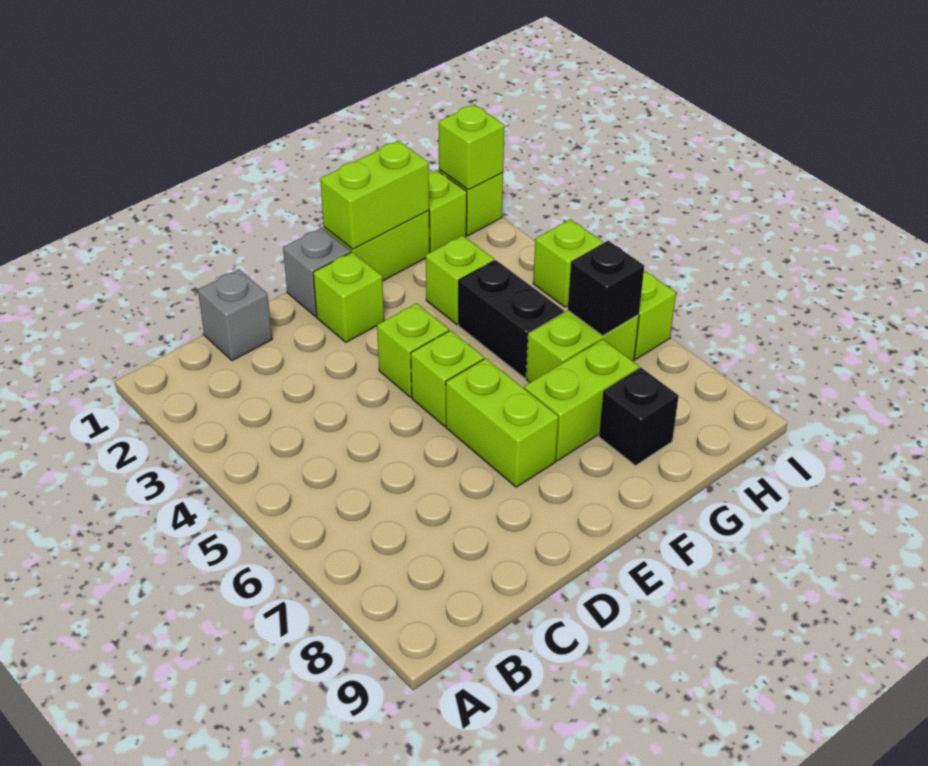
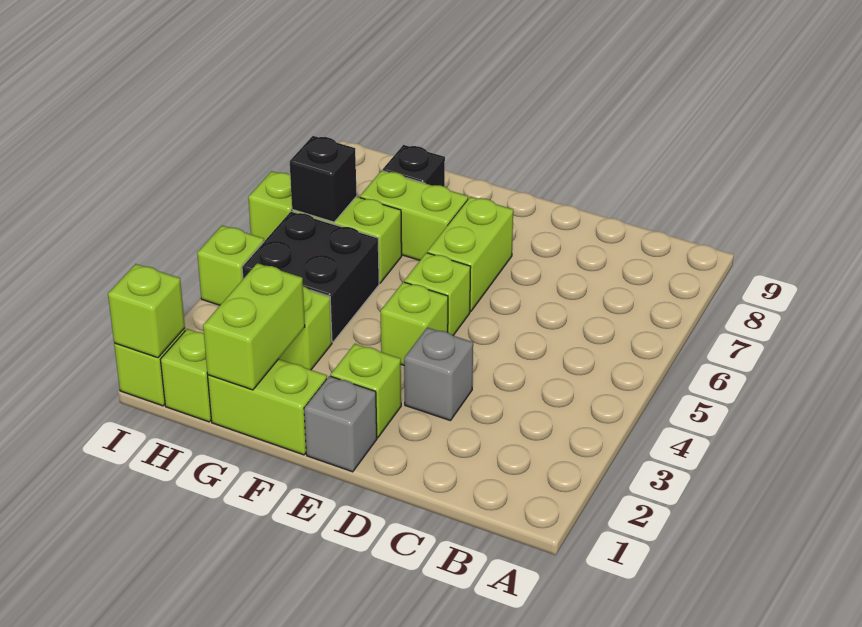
grey 1x1 brick [198,269,272,361] -> grey 1x1 brick moved to [404,328,473,421]
lime 1x2 brick [320,141,429,249] -> lime 1x2 brick turned to [203,263,305,390]
black 1x2 brick [459,260,564,378] -> black 2x2 brick [242,211,379,342]

